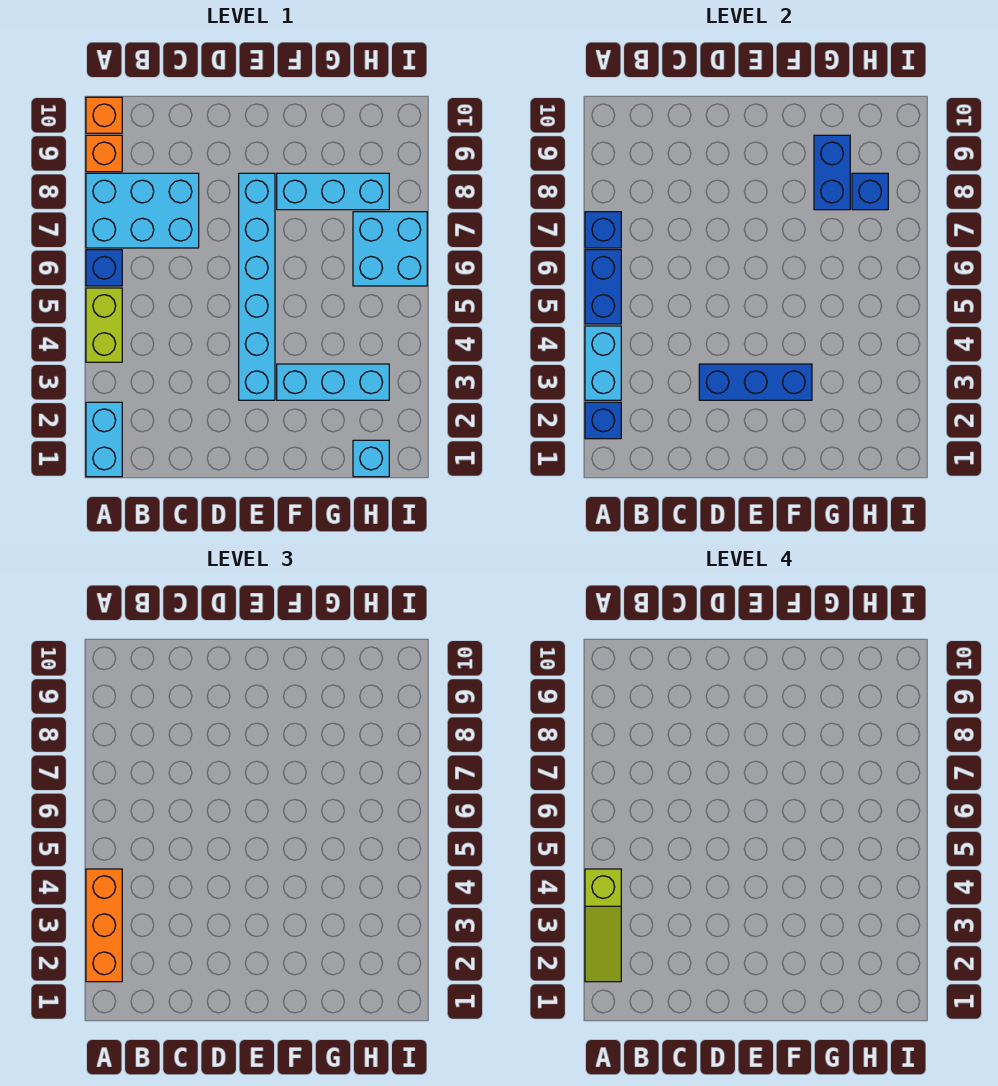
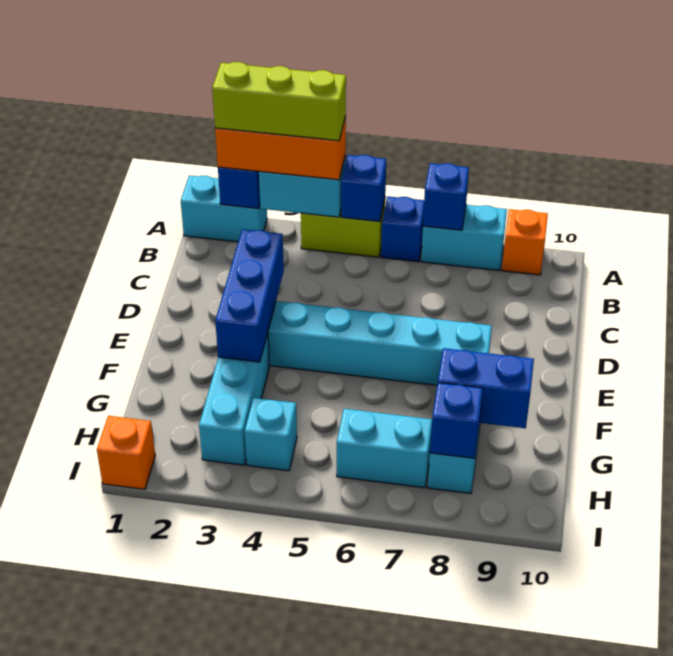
lime 1x3 slope [585,869,621,982] -> lime 1x3 brick [212,62,346,141]
blue 1x2 brick [585,250,621,324] -> blue 1x1 brick [341,155,386,222]
cyan 2x3 brick [86,173,199,248] -> cyan 1x2 brick [421,205,507,271]
orange 1x1 brick [86,97,122,133] -> orange 1x1 brick moved to [97,416,155,489]
cyan 1x1 brick [353,440,389,477] -> cyan 1x1 brick moved to [245,398,297,471]
cyan 2x2 brick [353,212,427,286] -> cyan 1x2 brick [337,409,432,488]

